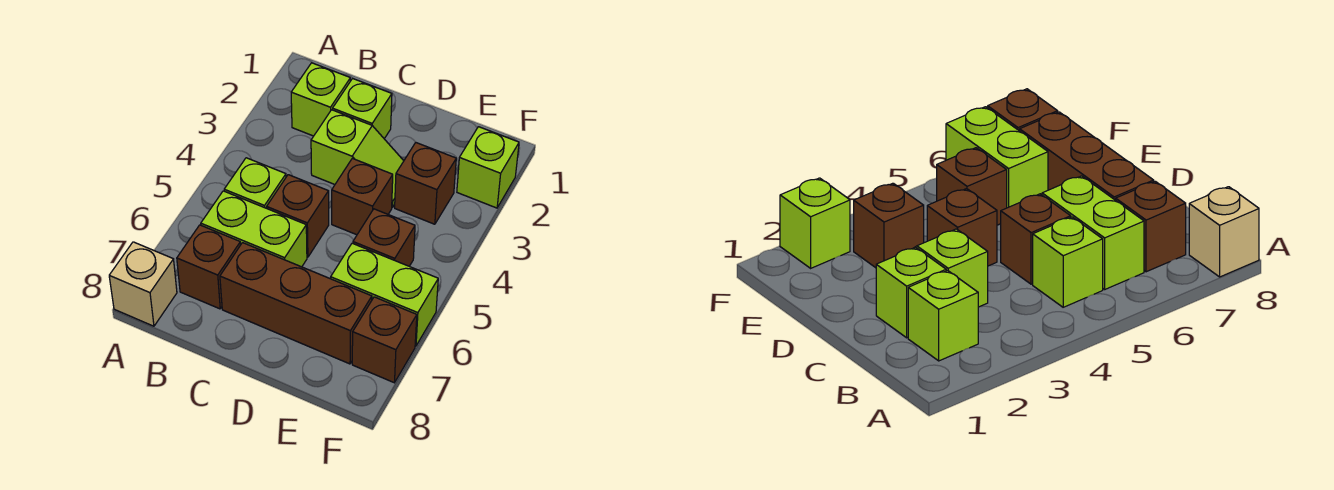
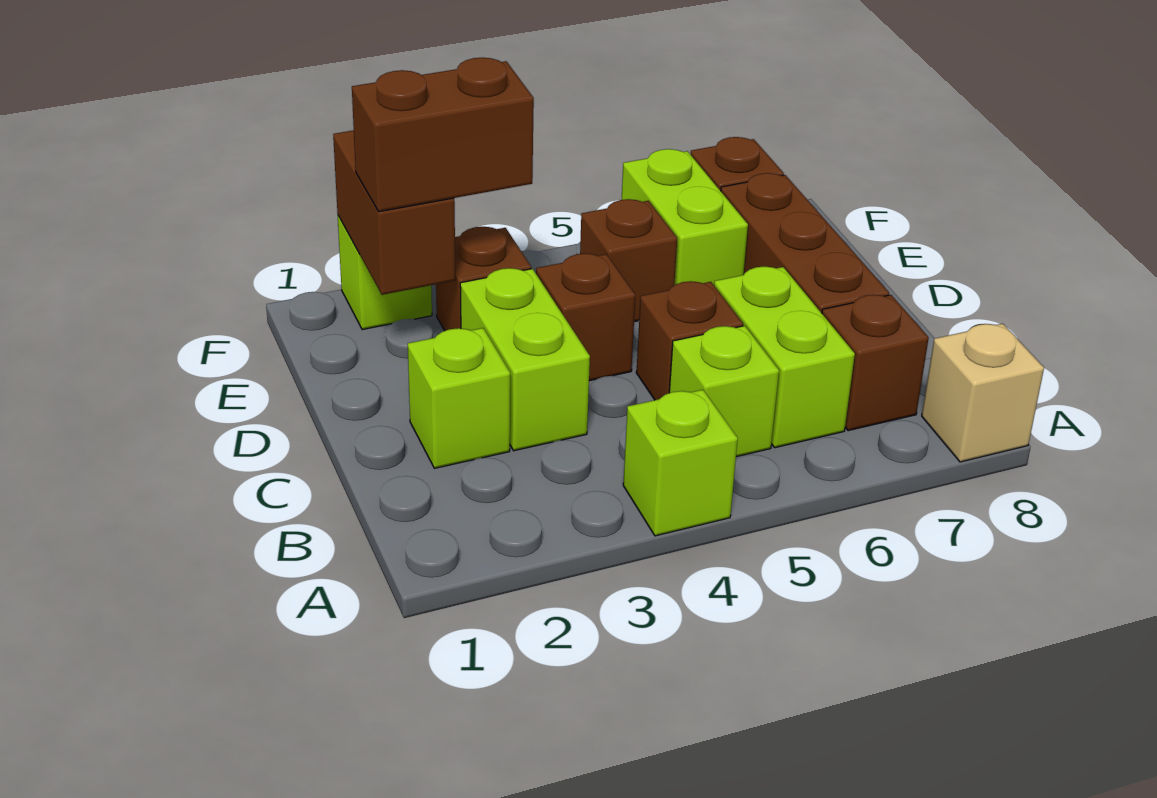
lime 1x1 brick [291,63,350,136] -> lime 1x1 brick moved to [623,390,738,536]
lime 1x2 slope [311,110,404,207] -> lime 1x2 brick [460,268,590,451]
none -> brown 1x2 brick [333,130,456,295]
none -> brown 1x2 brick [352,57,534,212]

